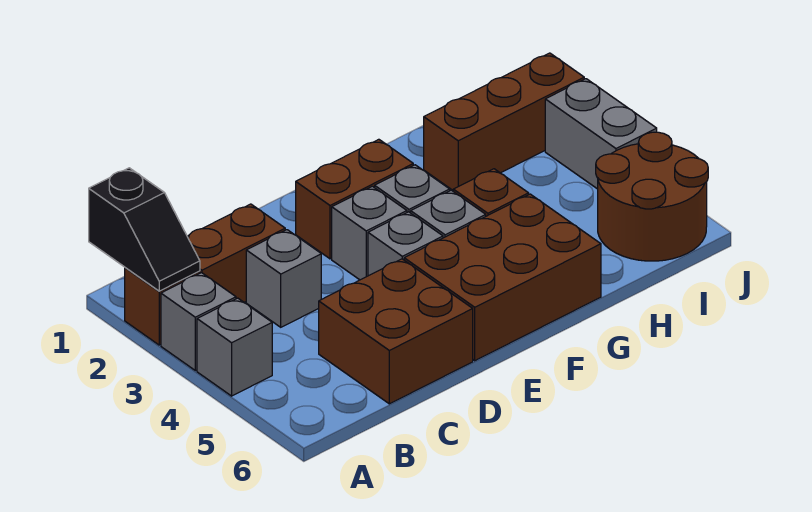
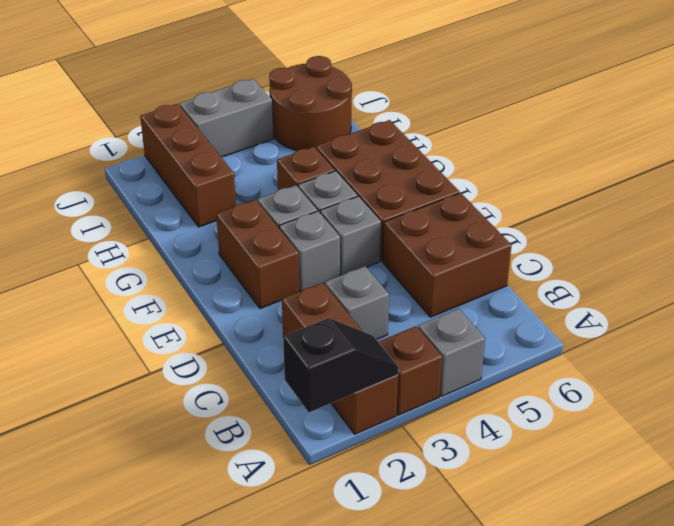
grey 1x1 brick [161,273,236,371] -> brown 1x1 brick [379,326,442,415]

